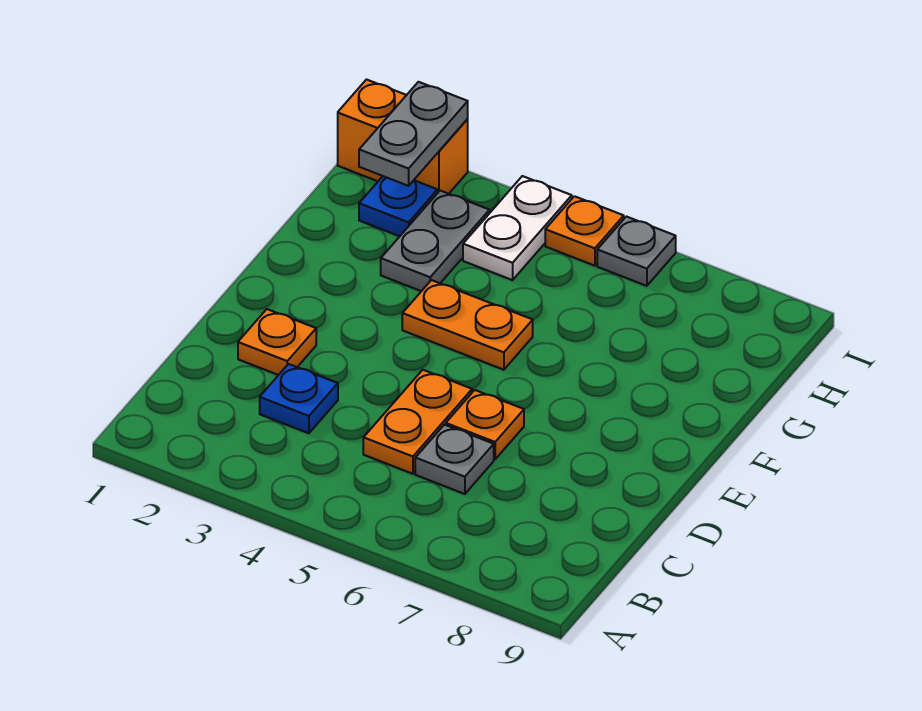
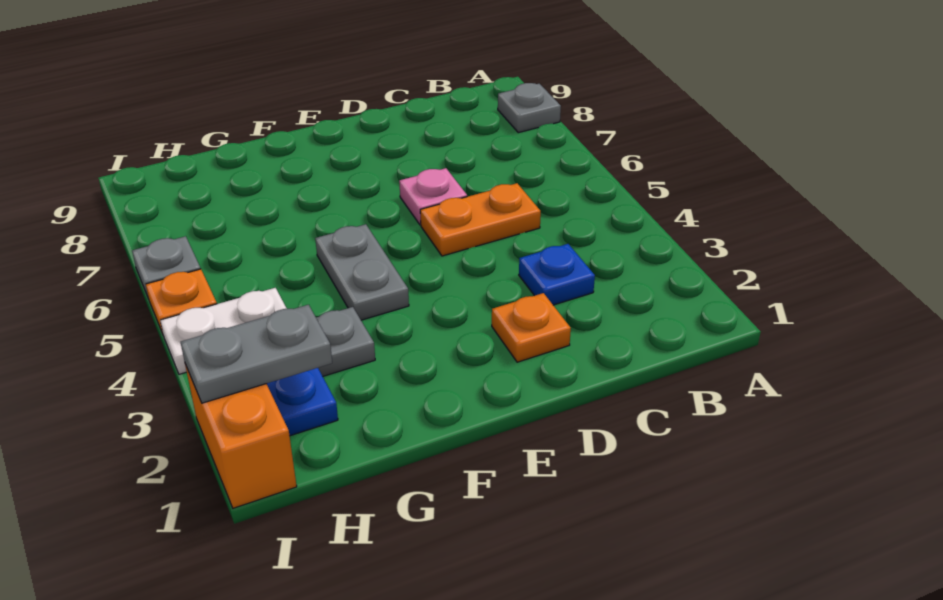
grey 1x1 plate [415,425,494,494] -> grey 1x1 plate moved to [498,83,561,133]
orange 1x1 plate [446,390,524,459] -> pink 1x1 plate [399,168,467,225]
orange 1x2 plate [402,280,533,370] -> grey 1x2 plate [315,224,409,320]

